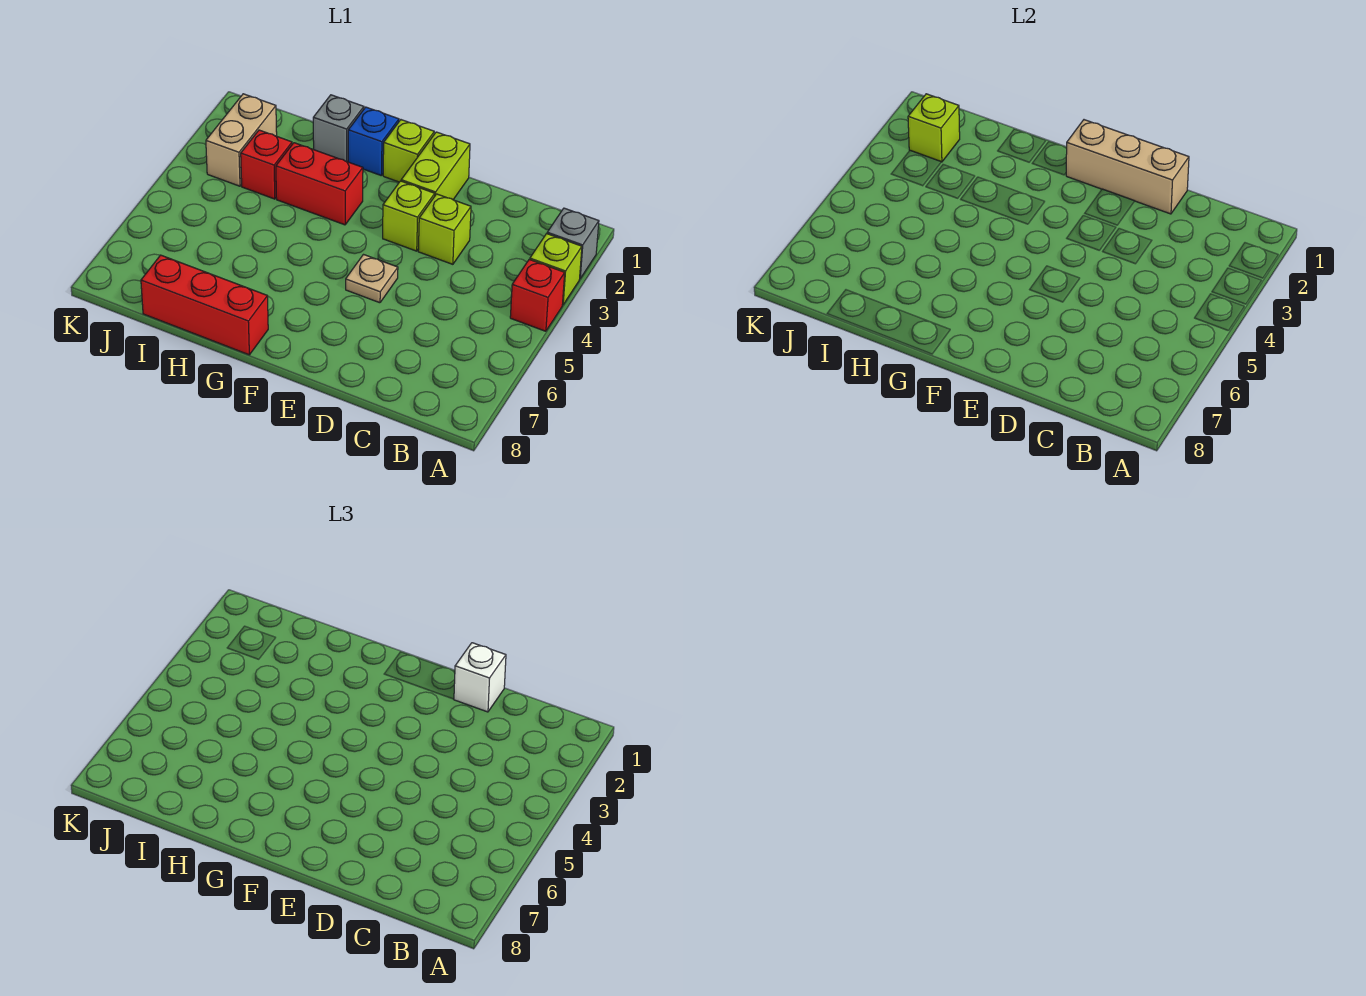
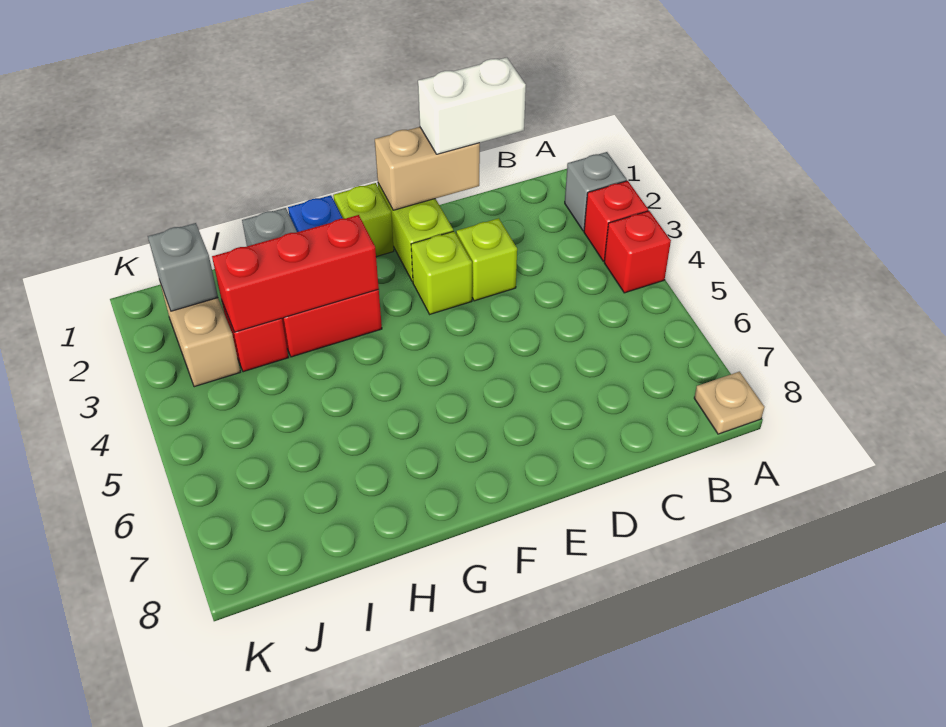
lime 1x1 brick [530,234,582,305] -> red 1x1 brick [584,181,648,261]
tan 1x3 brick [1066,120,1189,214] -> tan 1x2 brick [375,127,480,210]
white 1x1 brick [454,643,506,712] -> white 1x2 brick [418,58,526,154]
tan 1x1 plate [346,255,398,303] -> tan 1x1 plate moved to [694,372,764,434]
red 1x3 brick [141,255,268,355] -> red 1x3 brick moved to [212,215,379,332]
lime 1x1 brick [908,94,960,162] -> grey 1x1 brick [148,223,218,311]

